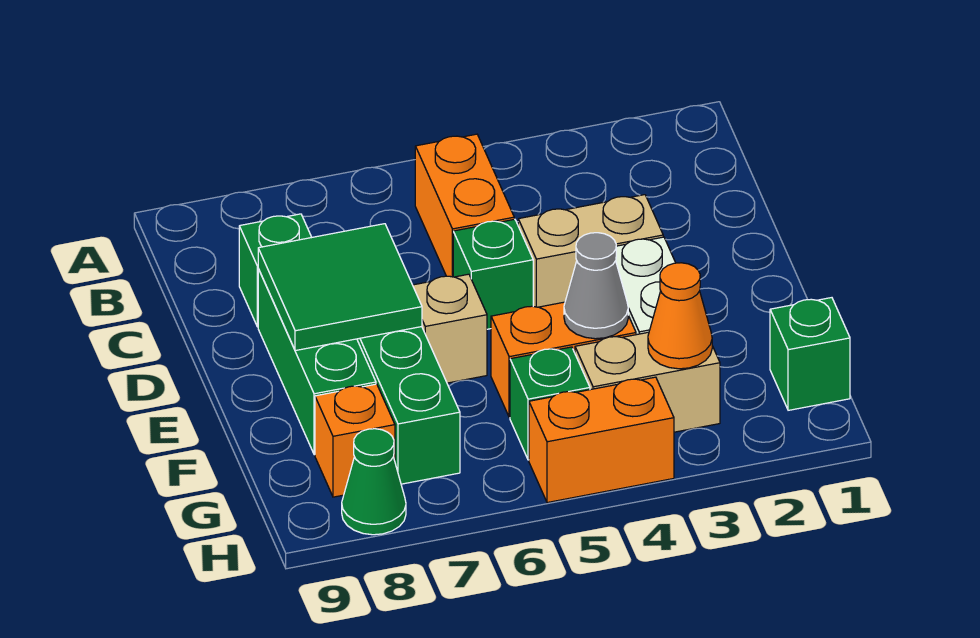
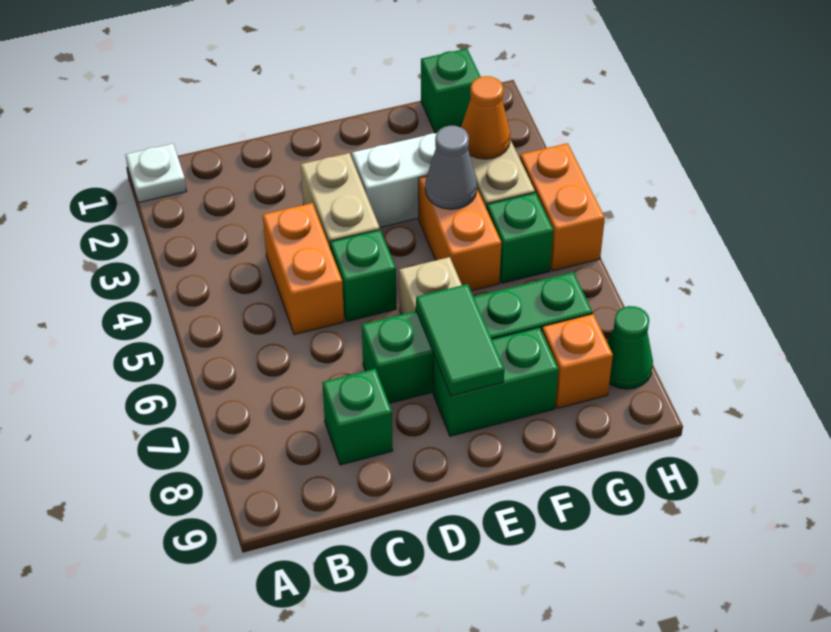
none -> white 1x1 plate [125,144,186,203]
orange 1x2 brick [415,134,514,277] -> orange 1x2 brick turned to [263,203,344,335]
green 2x2 tile [258,224,422,351] -> green 1x2 tile [416,284,504,396]
green 1x3 brick [258,269,376,455] -> green 1x2 brick [433,327,559,436]

